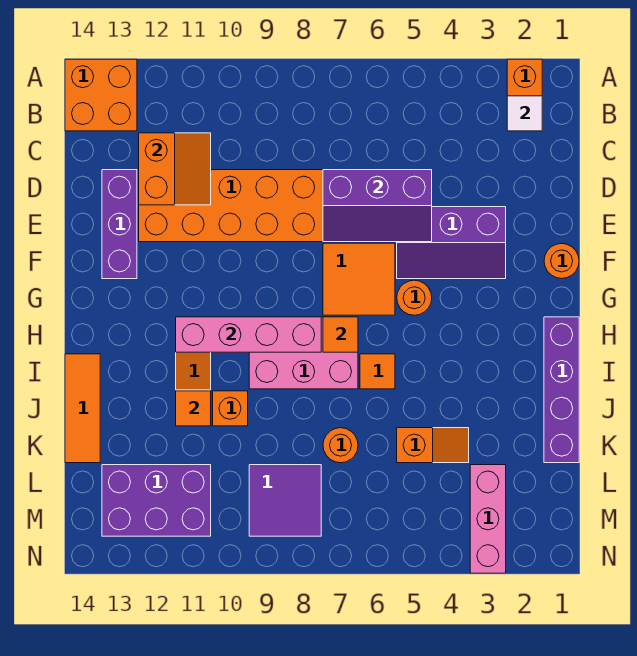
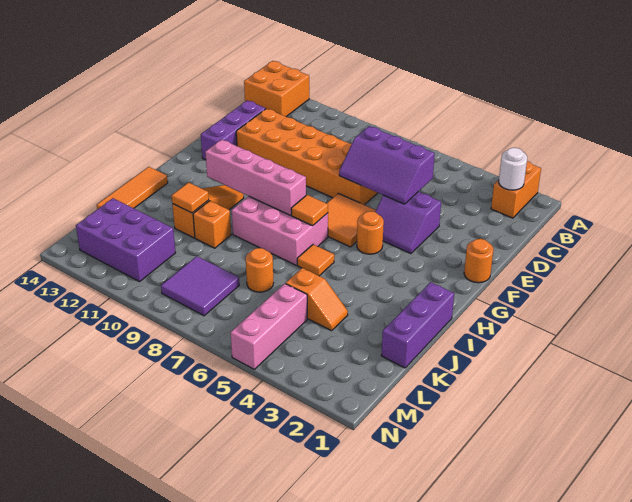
white 1x1 tile [507,96,542,131] -> white 1x1 round brick [499,148,527,190]
orange 2x2 slope [139,133,211,205] -> none
purple 2x3 slope [397,207,506,279] -> purple 2x2 slope [375,192,441,254]
purple 1x4 brick [544,317,579,463] -> purple 1x3 brick [381,282,454,368]
pink 1x3 brick [470,465,506,573] -> pink 1x3 brick moved to [231,284,307,369]

